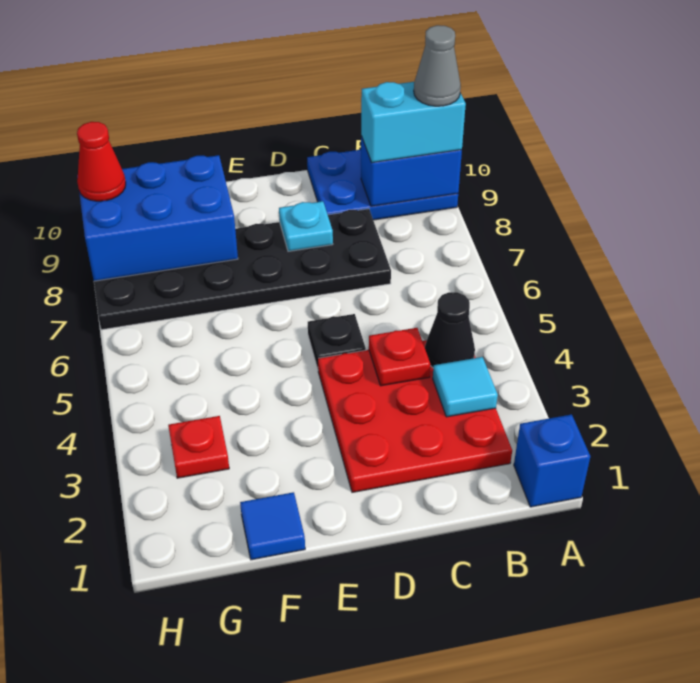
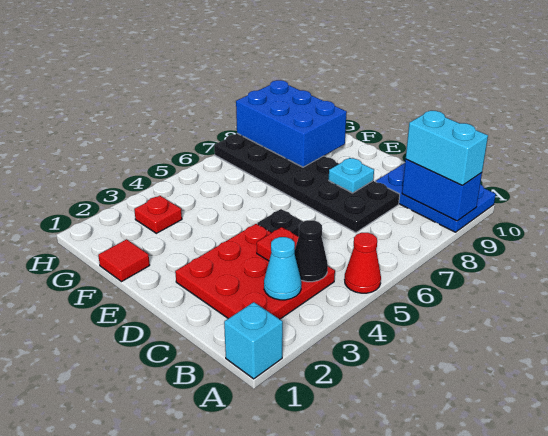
blue 1x1 brick [514,414,590,507] -> cyan 1x1 brick [224,302,283,379]
grey 1x1 cone [414,25,461,106] -> none
cyan 1x1 tile [433,357,498,417] -> cyan 1x1 cone [264,237,301,300]
blue 1x1 tile [240,492,305,560] -> red 1x1 tile [98,239,150,282]
red 1x1 cone [77,122,126,201] -> red 1x1 cone moved to [345,233,381,293]

